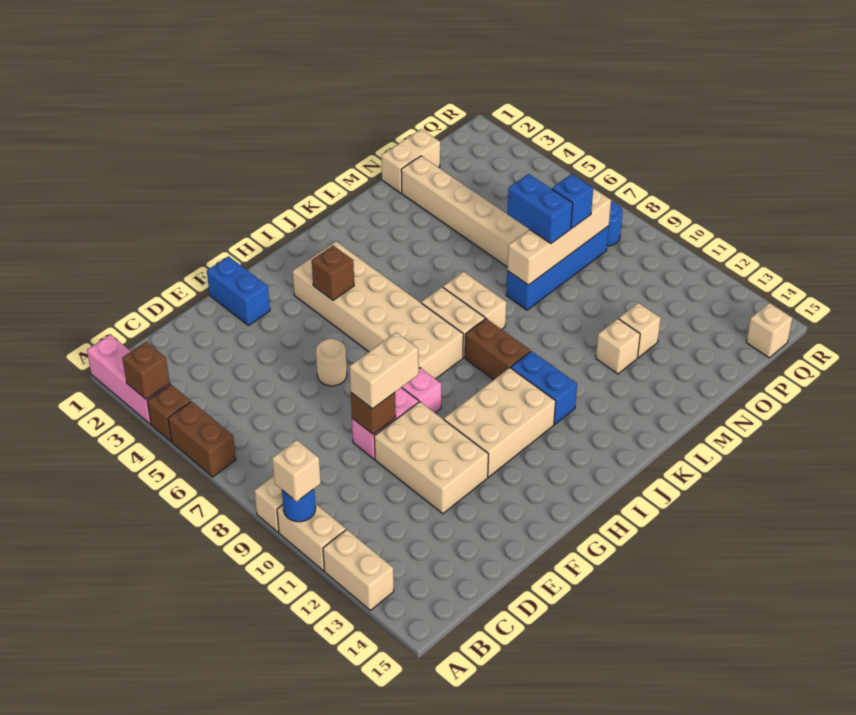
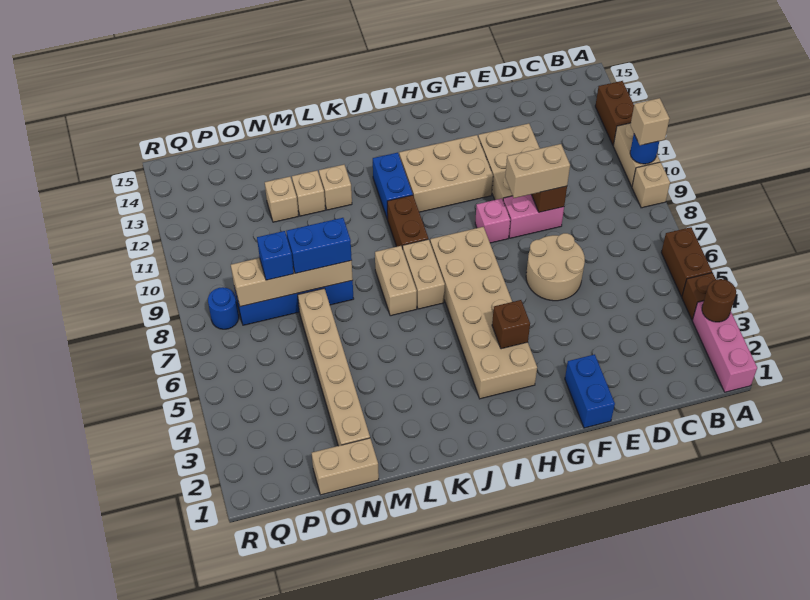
brown 1x1 brick [122,342,170,399] -> brown 1x1 round brick [702,279,736,322]
tan 1x2 brick [323,530,394,610] -> brown 1x2 brick [595,81,634,145]
tan 1x1 round brick [316,339,347,386] -> tan 2x2 round brick [526,233,585,301]
blue 1x2 brick [507,174,573,243] -> blue 1x2 brick turned to [286,218,352,274]
tan 1x1 brick [746,303,792,358] -> tan 1x1 brick moved to [319,165,352,210]

